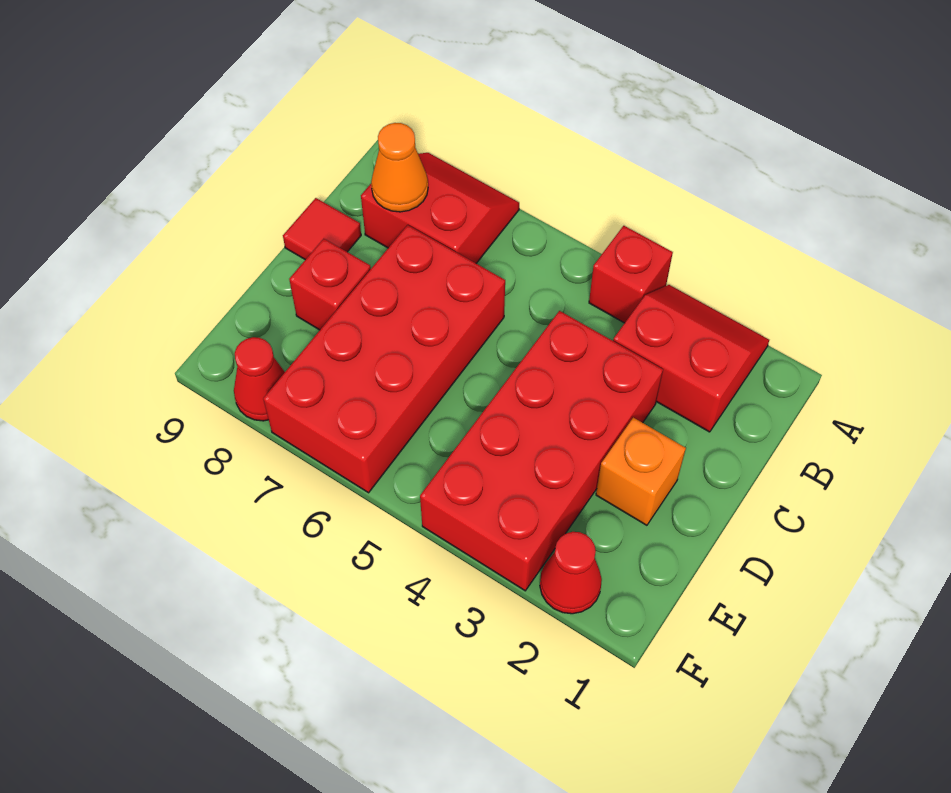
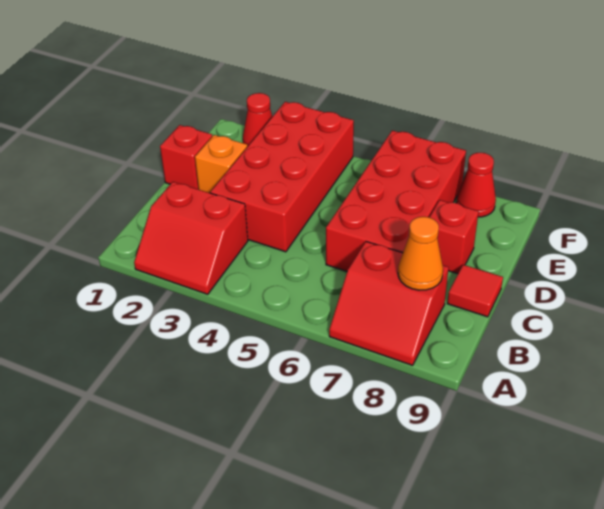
red 1x1 brick [589,226,673,323] -> red 1x1 brick moved to [160,125,212,189]

